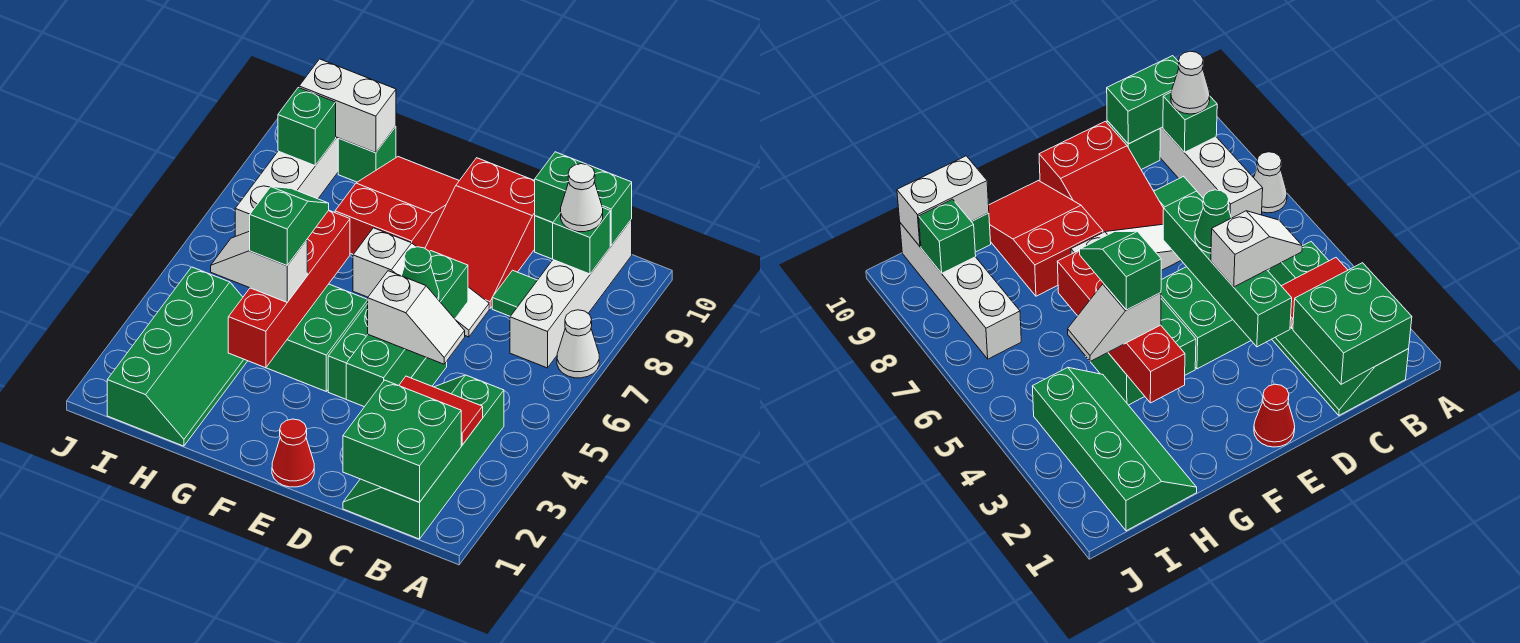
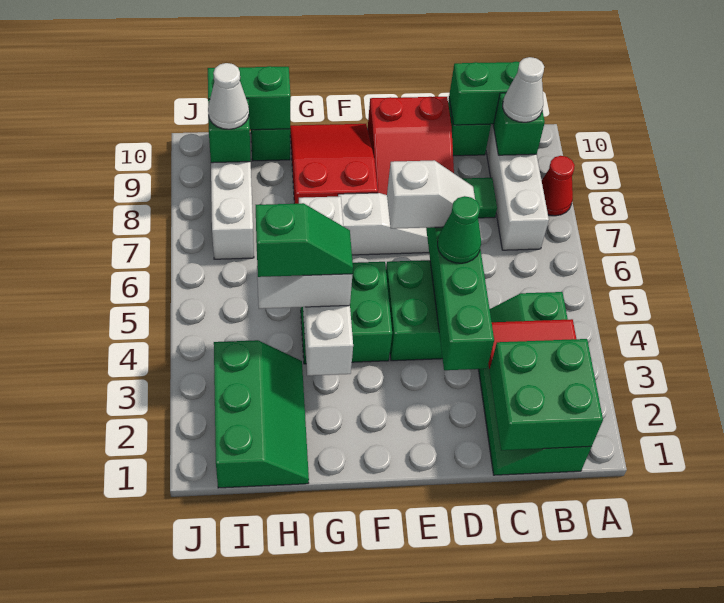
white 1x1 cone [557,310,599,378] -> white 1x1 cone moved to [208,63,249,129]
white 1x2 slope [368,271,465,364] -> white 1x2 slope moved to [387,160,475,229]
red 1x1 cone [272,419,314,487] -> red 1x1 cone moved to [542,156,575,216]
red 1x4 brick [228,211,350,368] -> white 1x4 brick [299,196,353,376]
green 1x2 slope [250,187,329,266] -> green 1x2 slope turned to [256,203,353,277]
green 2x4 slope [107,267,247,446] -> green 2x3 slope [214,340,309,488]
white 1x2 brick [299,59,396,153] -> green 1x2 brick [208,66,291,130]

